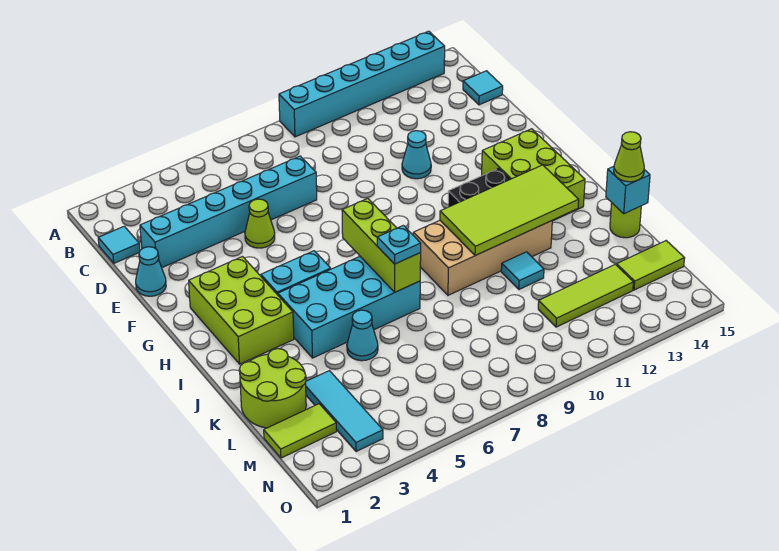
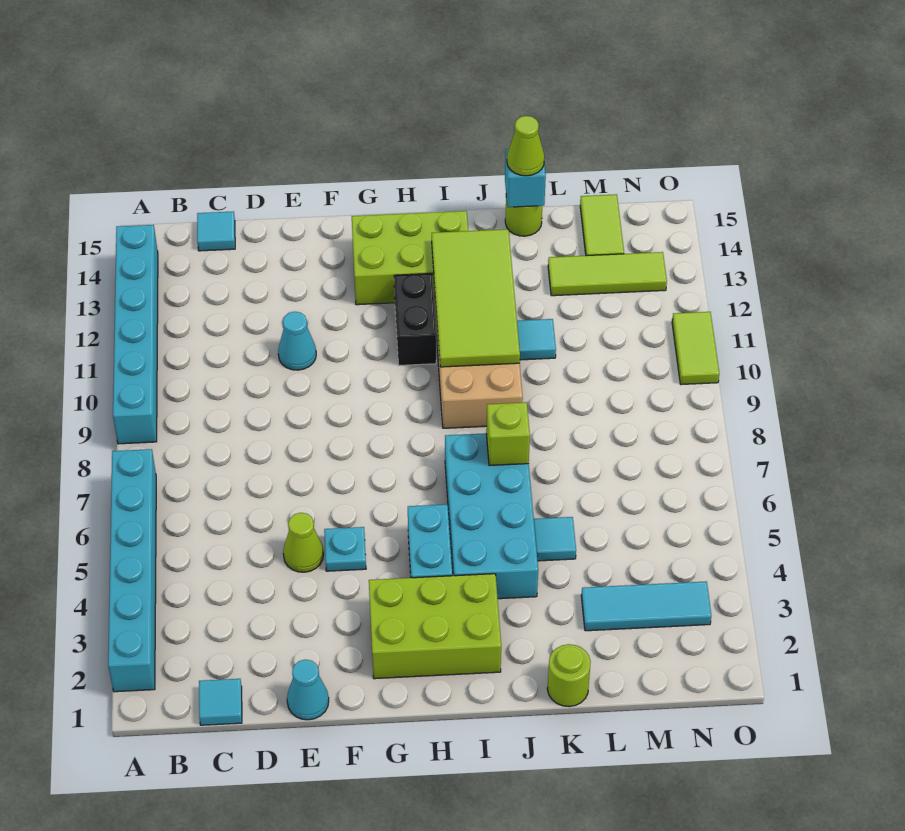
cyan 1x6 brick [140,156,317,267] -> cyan 1x6 brick moved to [108,449,156,692]
lime 1x3 brick [342,198,421,292] -> lime 1x1 brick [486,402,530,466]
cyan 1x1 plate [377,225,421,264] -> cyan 1x1 plate moved to [324,527,366,571]
lime 2x2 round brick [239,349,306,428] -> lime 1x1 round brick [547,644,591,707]
cyan 1x1 cone [347,310,378,361] -> cyan 1x1 tile [534,517,576,561]
lime 1x2 tile [264,404,337,458] -> lime 1x2 tile moved to [672,312,719,385]
lime 1x3 tile [538,264,633,327] -> lime 1x3 tile turned to [548,252,667,296]

